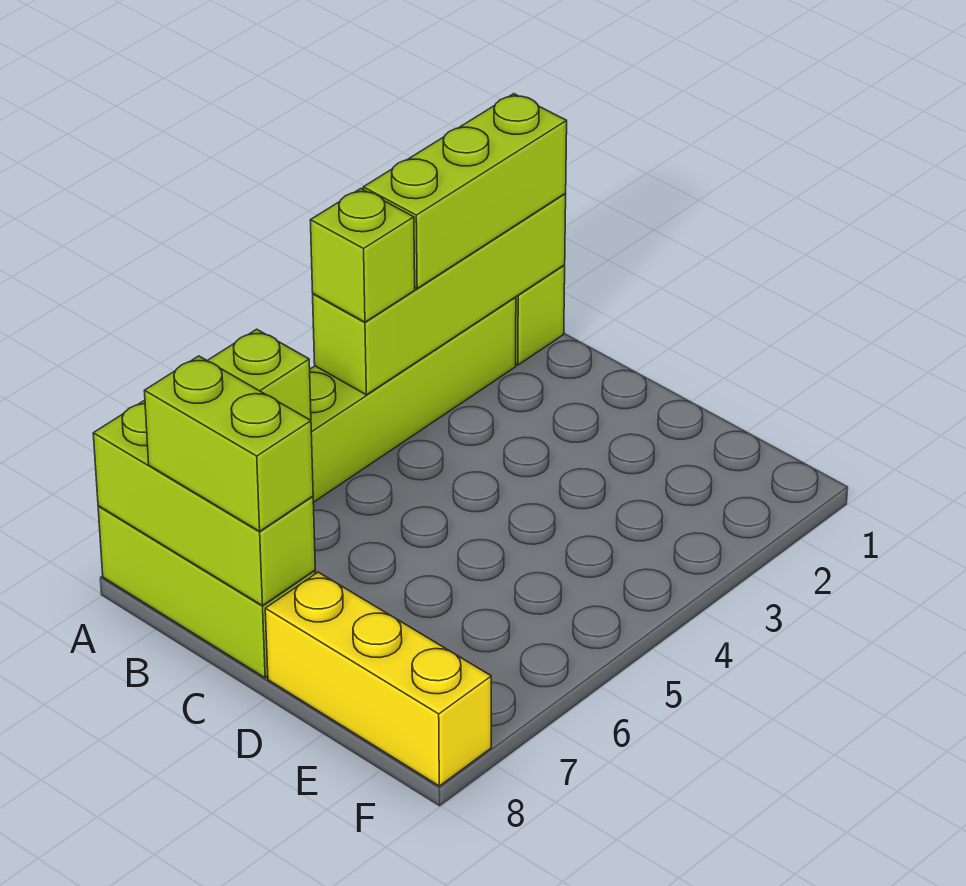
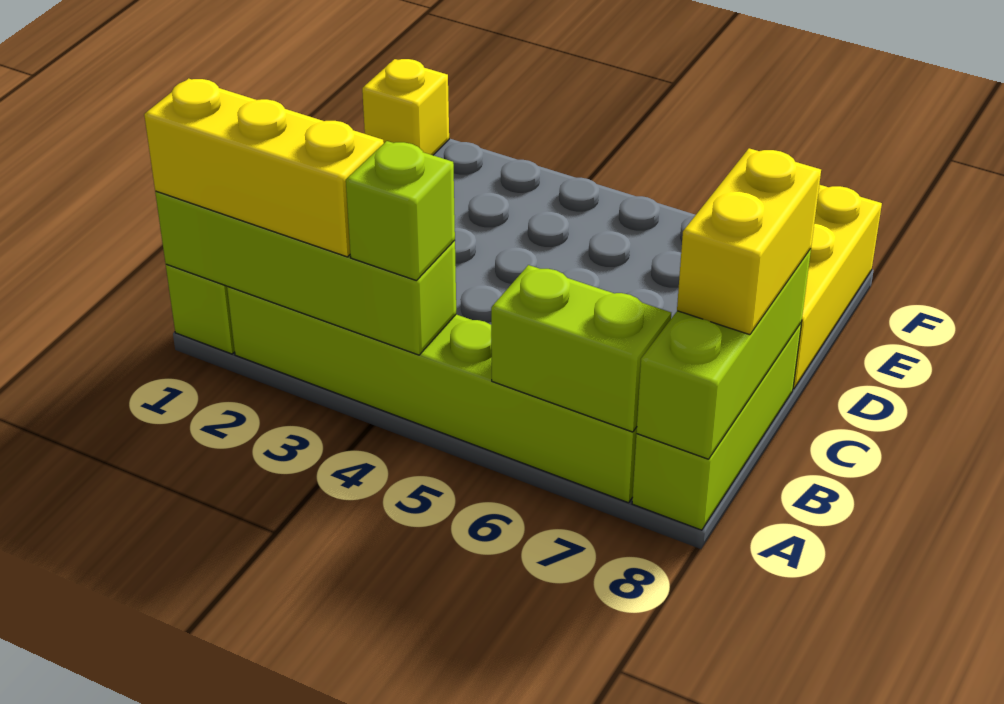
lime 1x3 brick [363,94,567,288] -> yellow 1x3 brick [144,78,384,257]
lime 1x2 brick [144,356,313,531] -> yellow 1x2 brick [677,148,821,335]
none -> yellow 1x1 brick [362,59,449,155]

